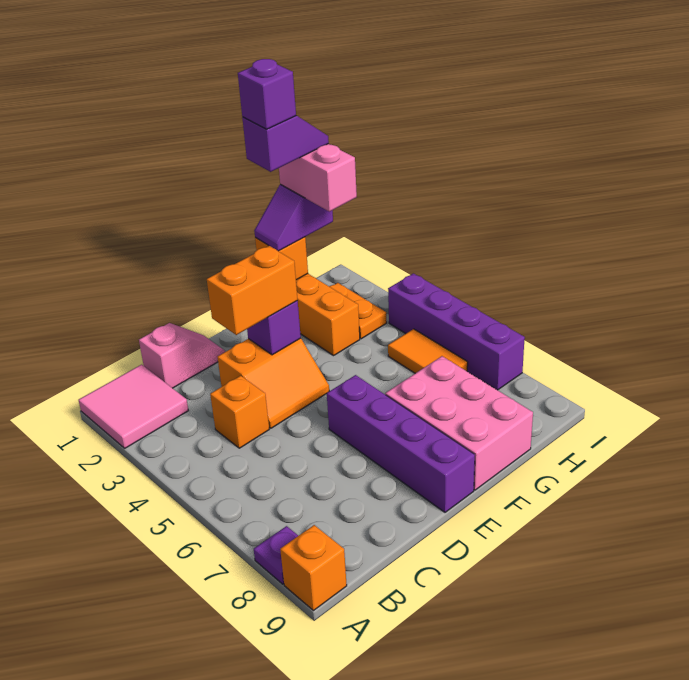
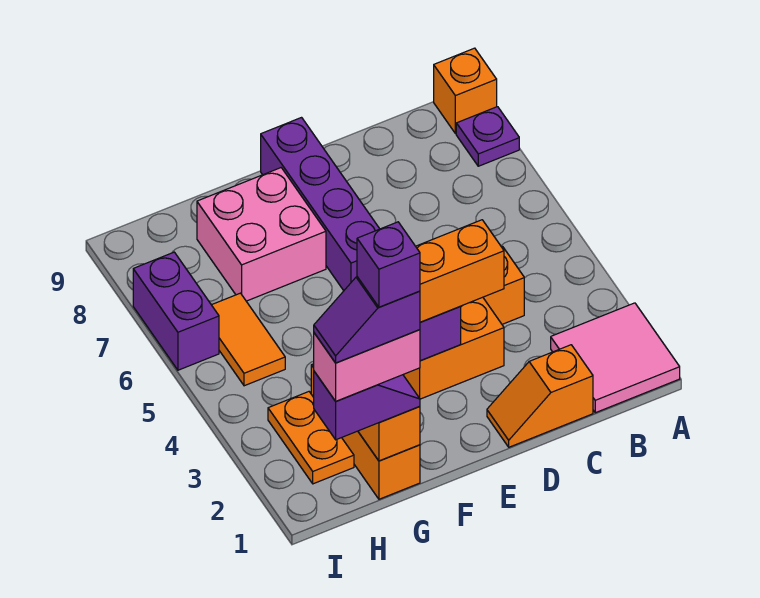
pink 1x2 slope [139,323,225,388] -> orange 1x2 slope [487,345,593,447]
pink 2x3 brick [385,356,533,490] -> pink 2x2 brick [197,168,326,301]
pink 1x2 brick [279,144,357,212] -> pink 1x2 brick turned to [314,330,420,401]
purple 1x4 brick [388,273,525,390] -> purple 1x2 brick [133,252,219,370]

